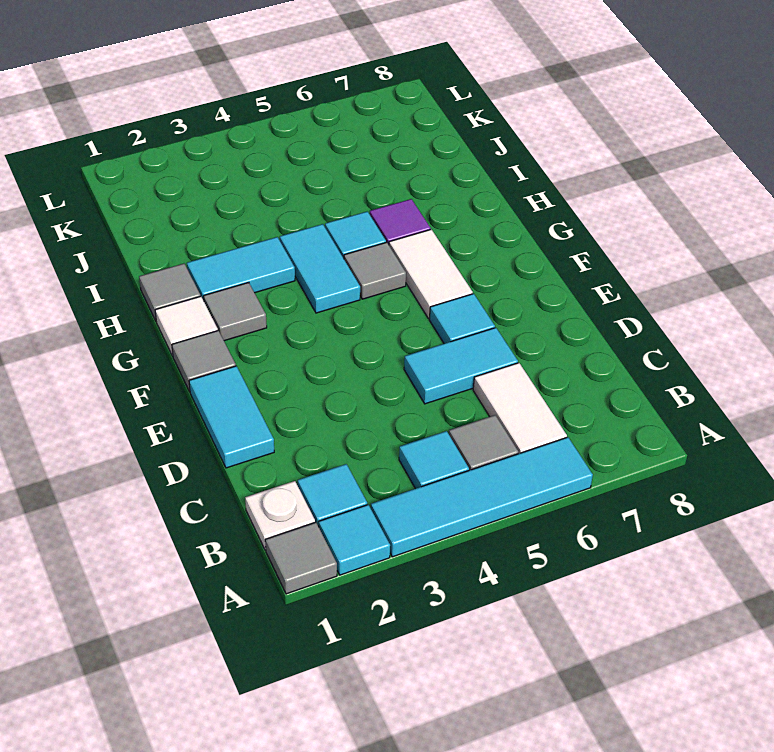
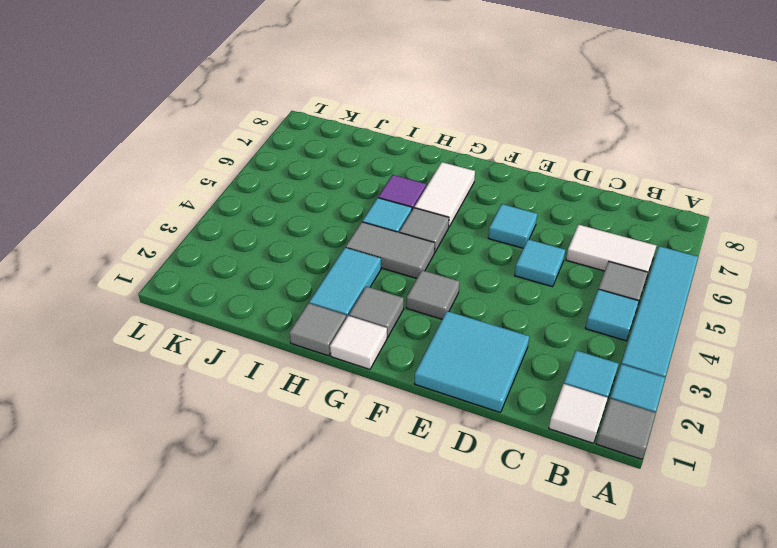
white 1x1 plate [245,481,315,550] -> white 1x1 tile [549,384,608,443]
cyan 1x2 tile [189,366,274,468] -> cyan 2x2 tile [414,311,529,412]
cyan 1x2 tile [404,328,518,404] -> cyan 1x1 tile [515,239,565,287]
grey 1x1 tile [172,331,236,392] -> grey 1x1 tile moved to [406,270,460,319]
white 1x2 tile [389,229,473,319] -> white 1x2 tile turned to [414,162,475,228]
cyan 1x2 tile [280,224,360,313] -> grey 1x2 tile [346,222,435,279]

